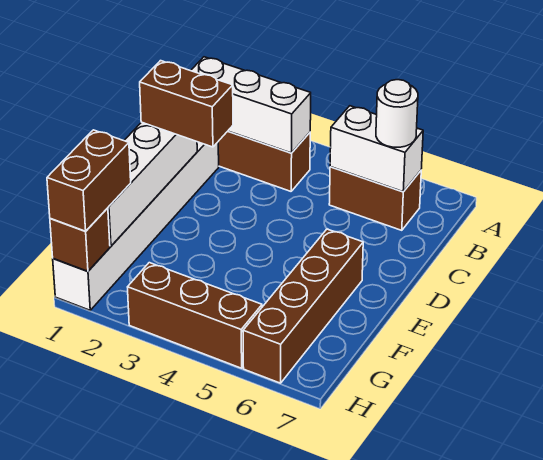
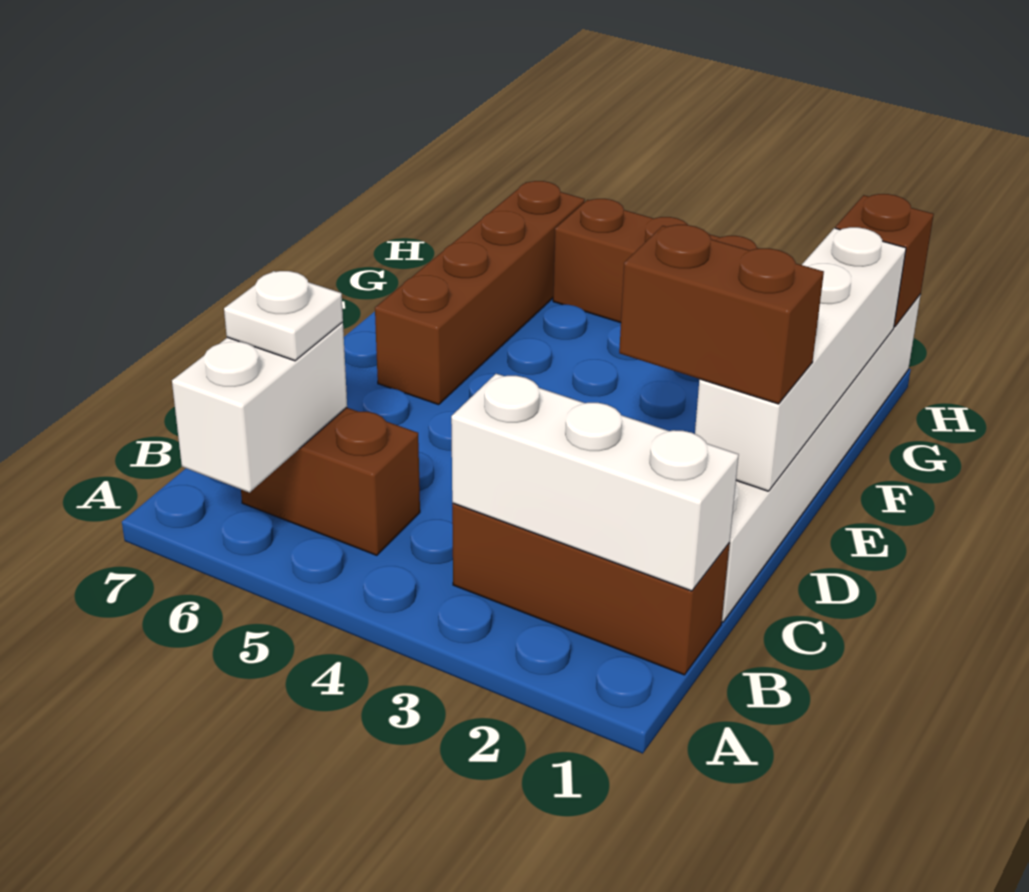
white 1x2 brick [330,106,423,192] -> white 1x2 brick turned to [172,322,347,492]
white 1x1 round brick [376,80,418,147] -> white 1x1 plate [224,271,343,361]
brown 1x2 brick [47,130,131,231] -> none

